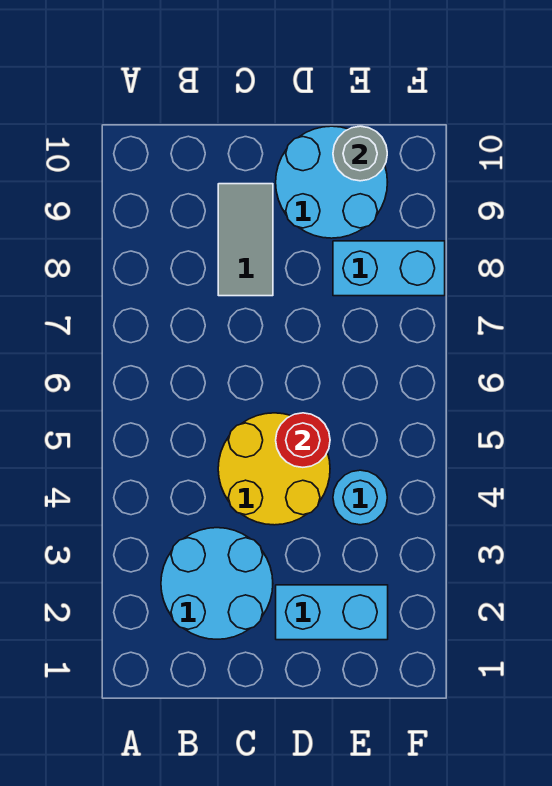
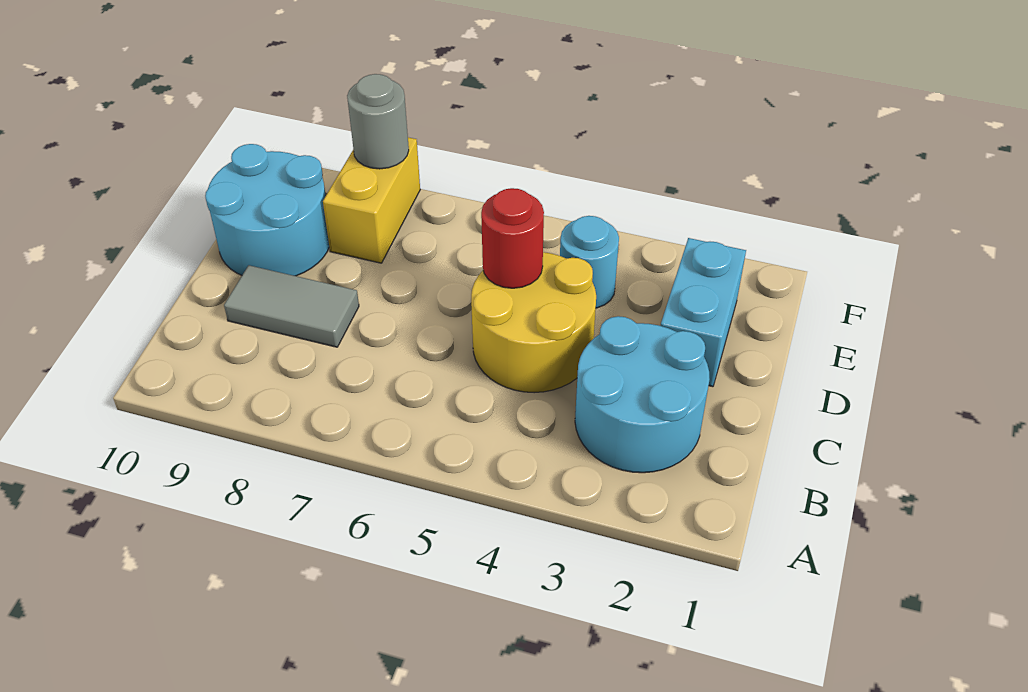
cyan 1x2 brick [333,241,445,296] -> yellow 1x2 brick [323,137,420,263]
grey 1x1 round brick [333,126,387,181] -> grey 1x1 round brick moved to [347,74,409,169]

